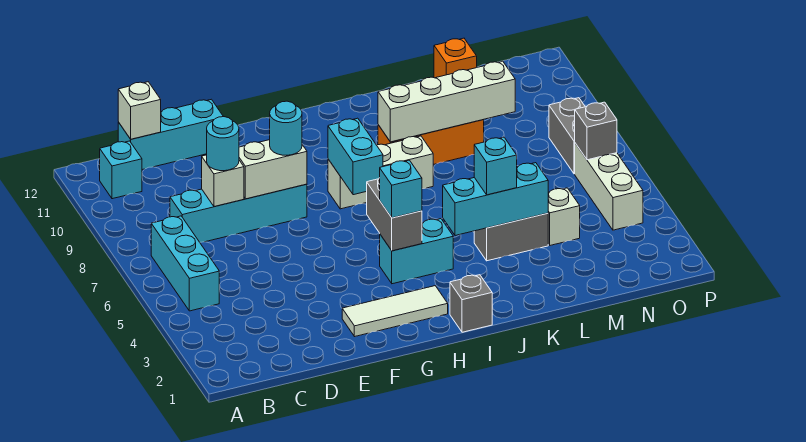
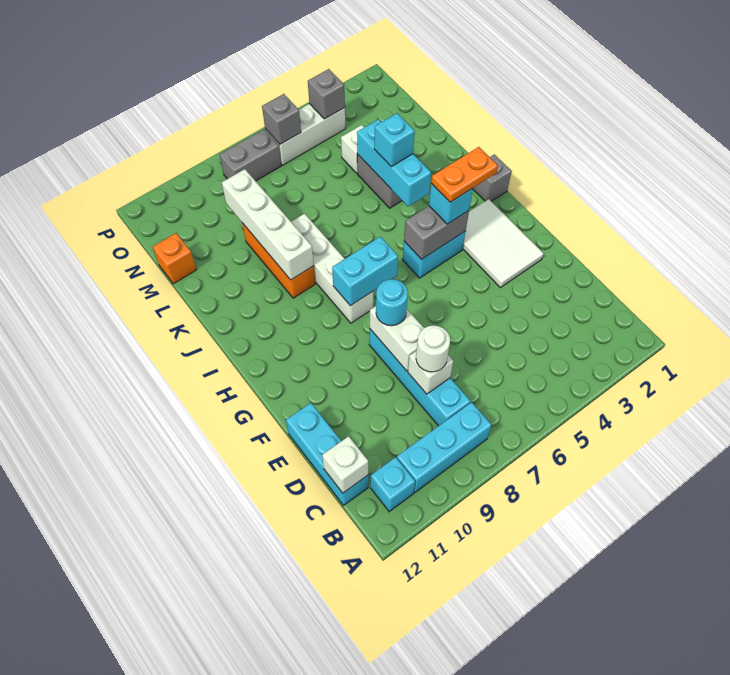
cyan 1x3 brick [151,216,219,311] -> cyan 1x3 brick moved to [397,402,492,492]
cyan 1x1 round brick [207,117,239,171] -> white 1x1 round brick [416,325,450,372]
white 1x3 tile [342,286,448,337] -> white 2x3 tile [463,199,544,288]
none -> orange 1x2 plate [431,147,498,202]
cyan 1x2 brick [380,219,453,284] -> cyan 1x2 brick turned to [403,231,466,278]
white 1x3 brick [328,136,433,209] -> white 1x4 brick [291,214,373,323]
none -> grey 1x1 brick [308,69,345,119]

